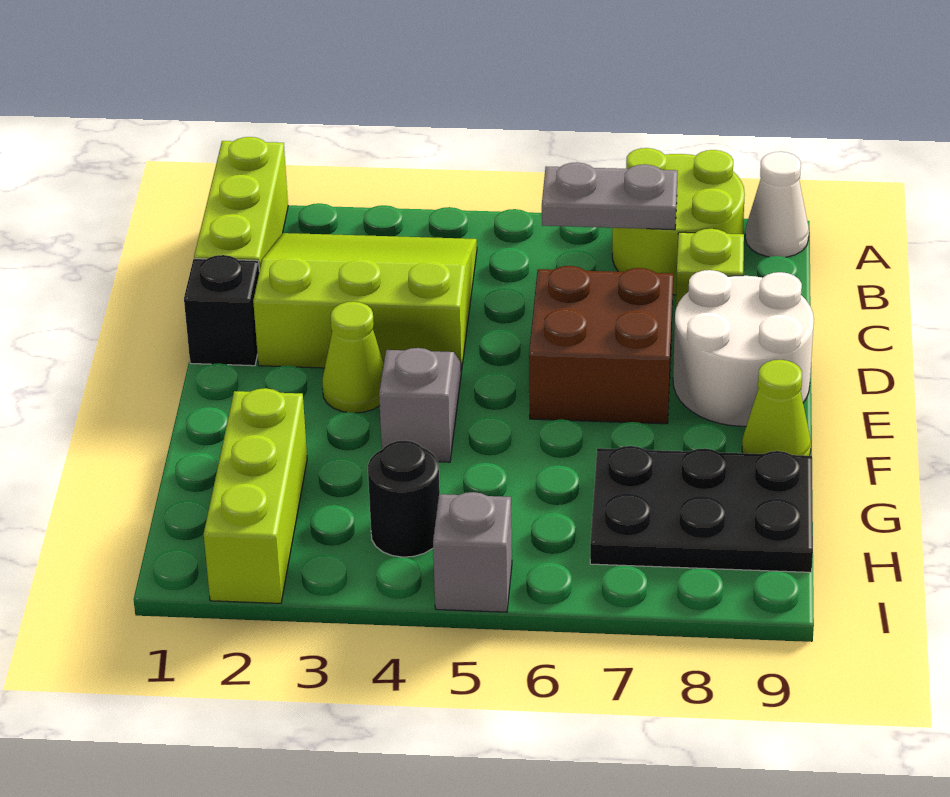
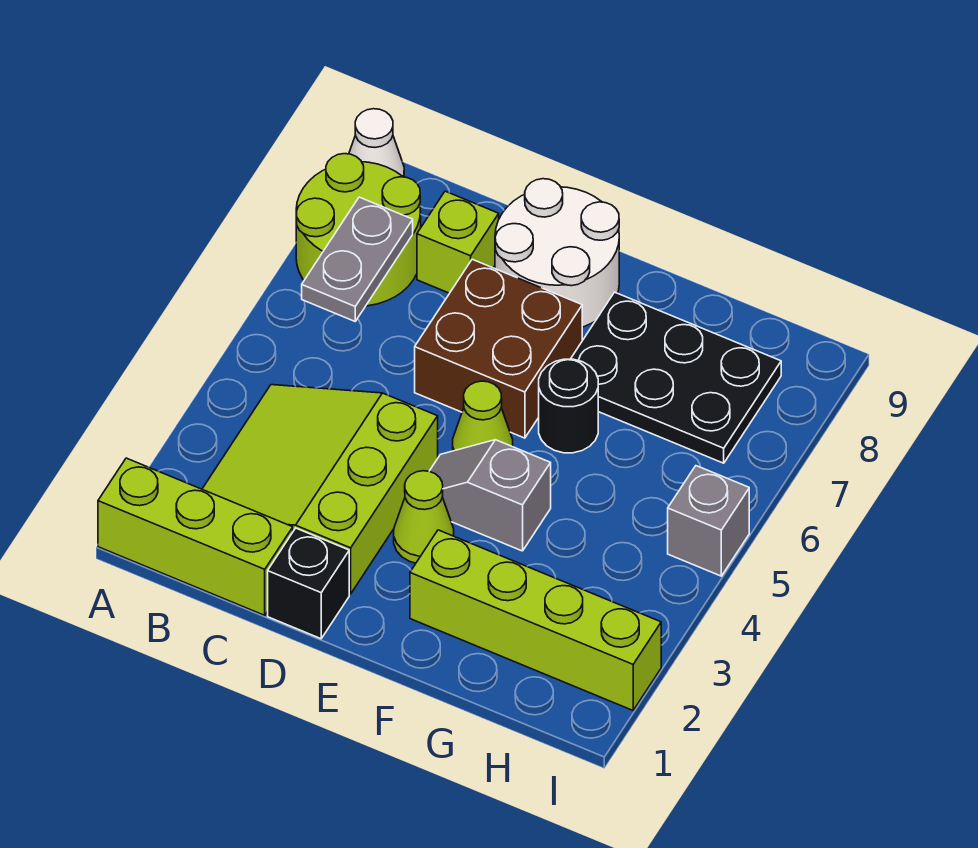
lime 1x1 cone [742,360,811,456] -> lime 1x1 cone moved to [453,381,513,451]
lime 1x3 brick [204,388,307,603] -> lime 1x4 brick [410,530,661,710]
black 2x3 plate [590,446,813,572] -> black 2x3 plate turned to [571,292,781,463]
black 1x1 round brick [368,440,440,557] -> black 1x1 round brick moved to [539,359,598,453]

